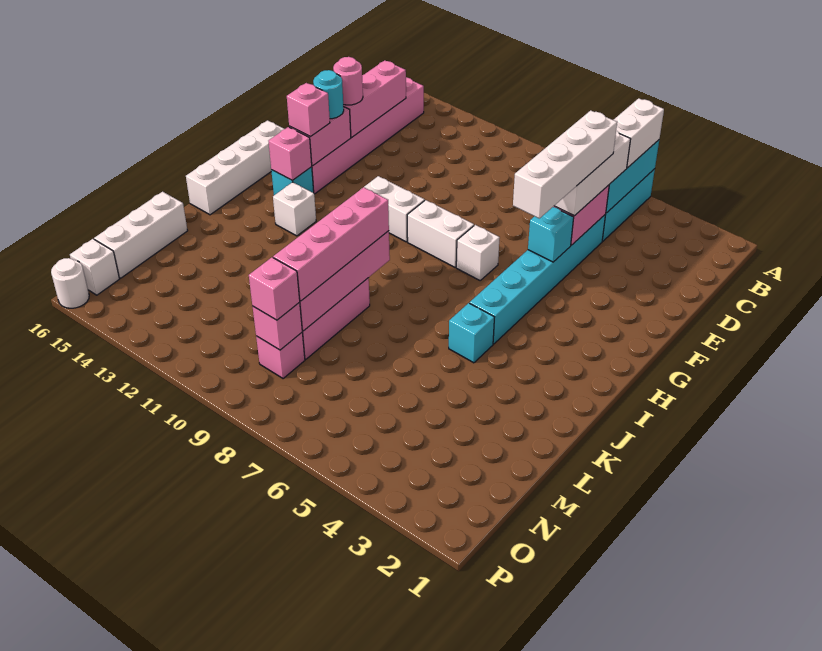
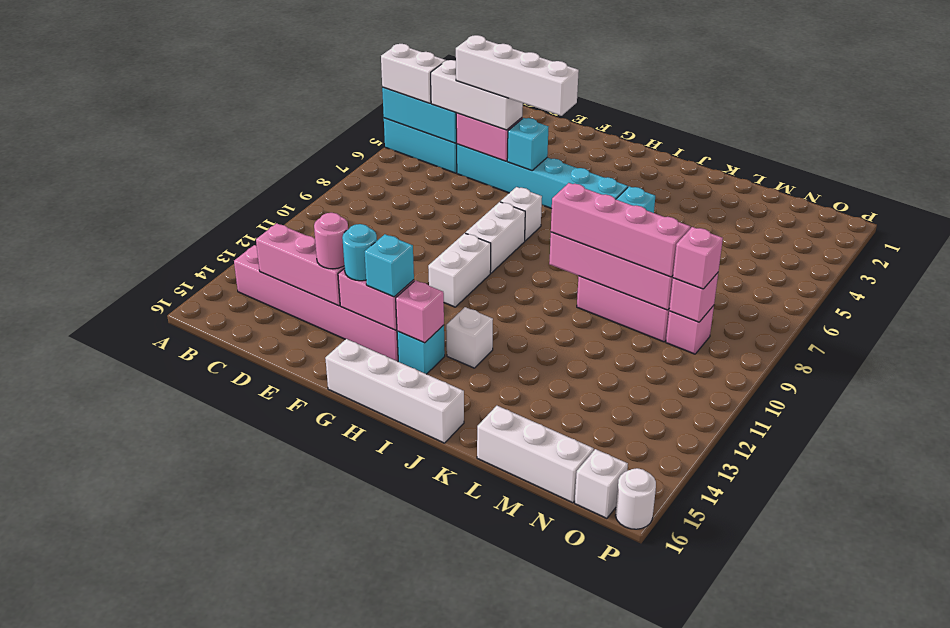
pink 1x1 brick [287,83,330,137] -> cyan 1x1 brick [365,234,414,297]

